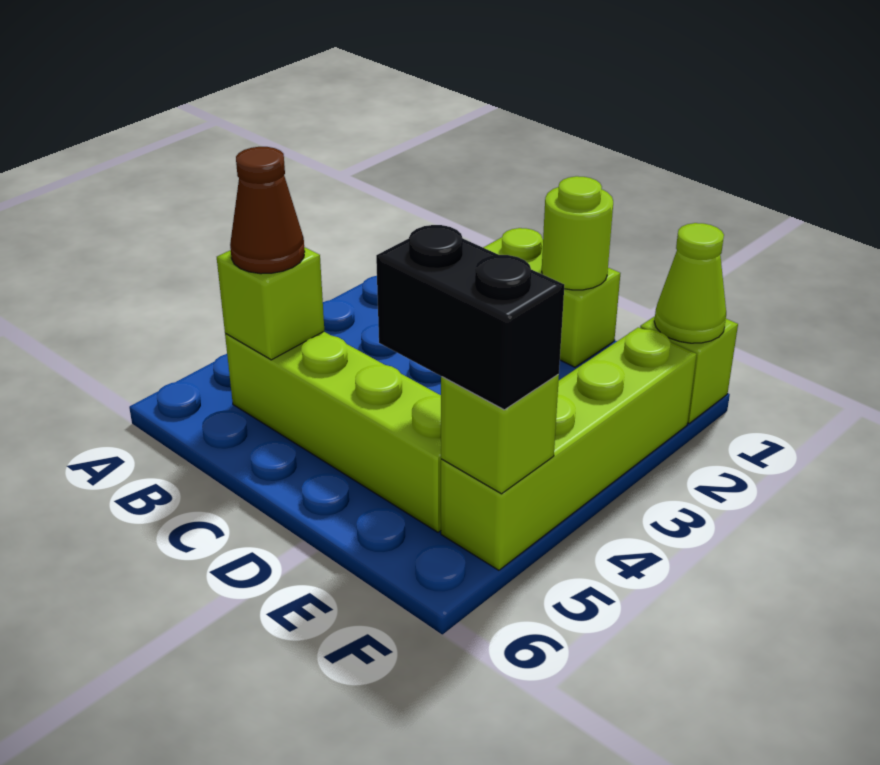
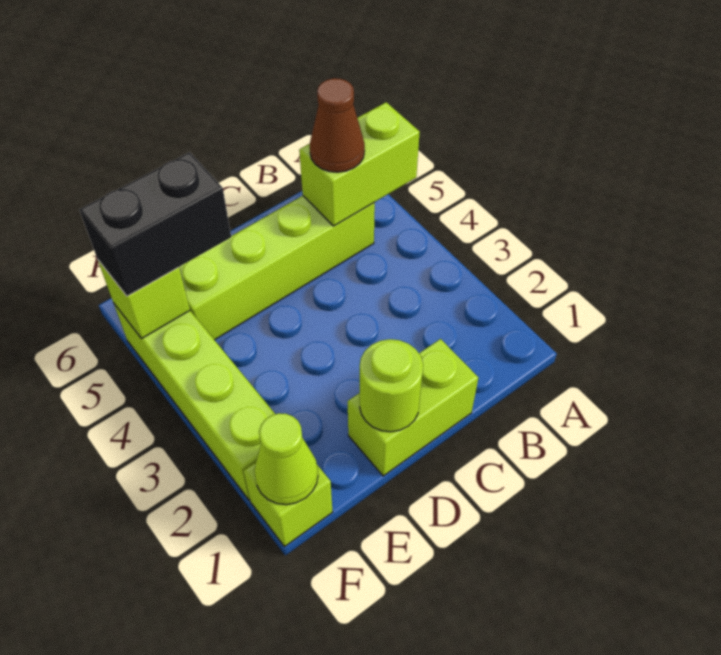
lime 1x1 brick [217,247,324,360] -> lime 1x2 brick [299,102,420,226]

